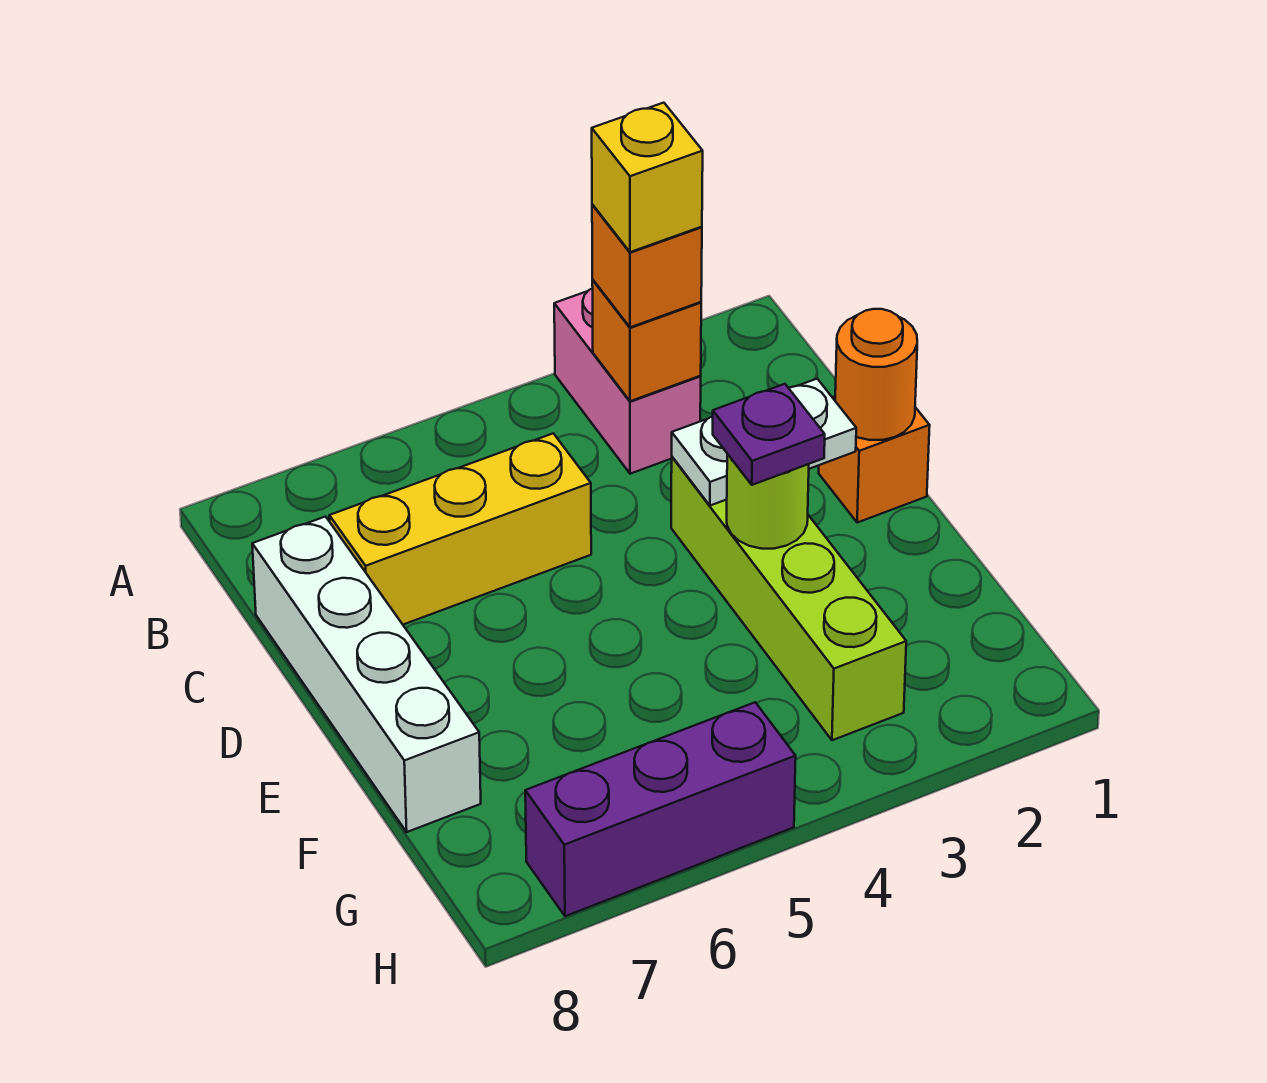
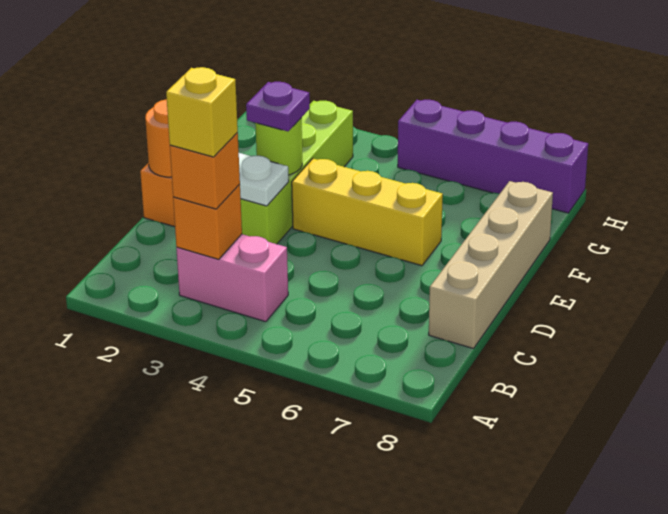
pink 1x2 brick [554,288,701,474] -> pink 1x2 brick turned to [176,234,288,322]
yellow 1x3 brick [329,433,591,625] -> yellow 1x3 brick moved to [292,159,443,266]
white 1x4 brick [252,517,481,832] -> tan 1x4 brick [429,181,553,349]
purple 1x3 brick [525,702,796,916] -> purple 1x4 brick [398,100,588,213]

